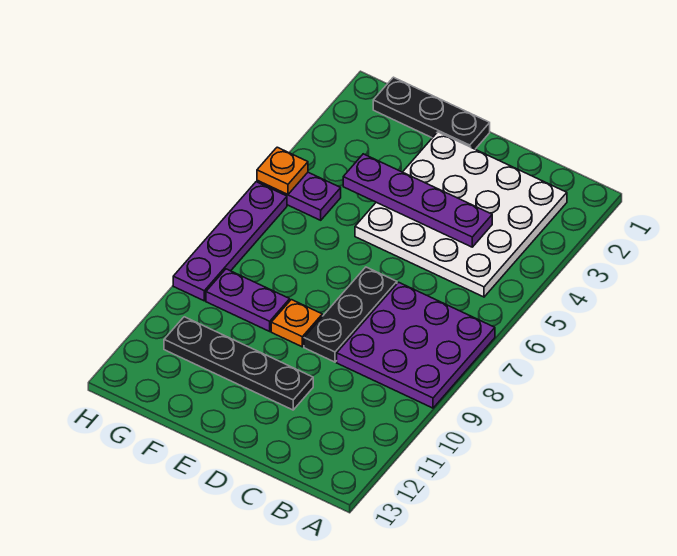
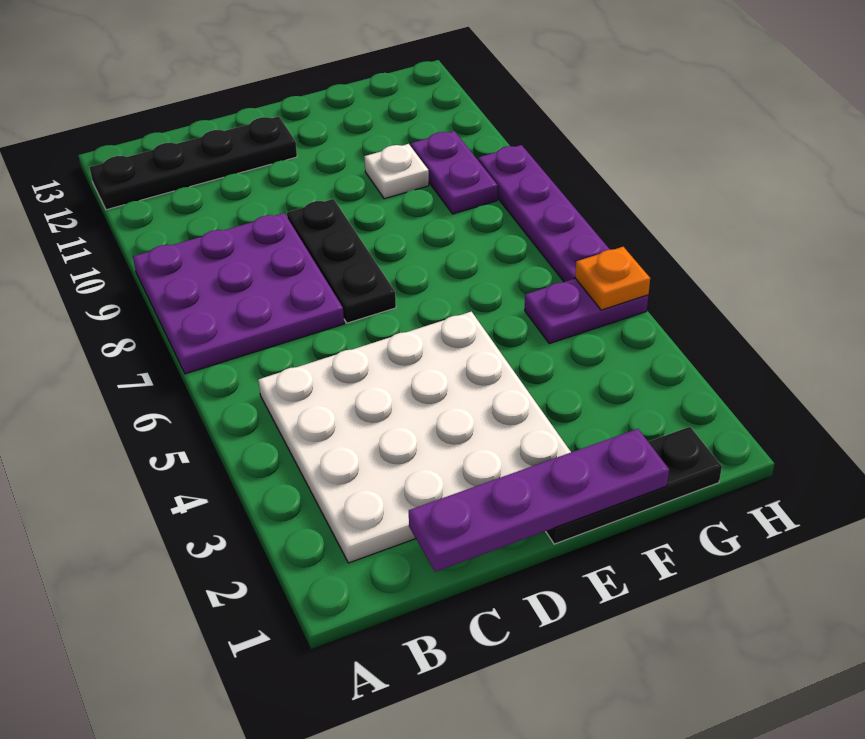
purple 1x4 plate [343,154,492,247] -> purple 1x4 plate moved to [409,429,669,572]
black 1x4 plate [164,317,313,410] -> black 1x4 plate moved to [90,116,297,210]
orange 1x1 plate [271,300,322,347] -> none
purple 1x2 plate [206,269,290,331] -> purple 1x2 plate turned to [411,131,497,214]
none -> white 1x1 plate [364,144,429,199]

